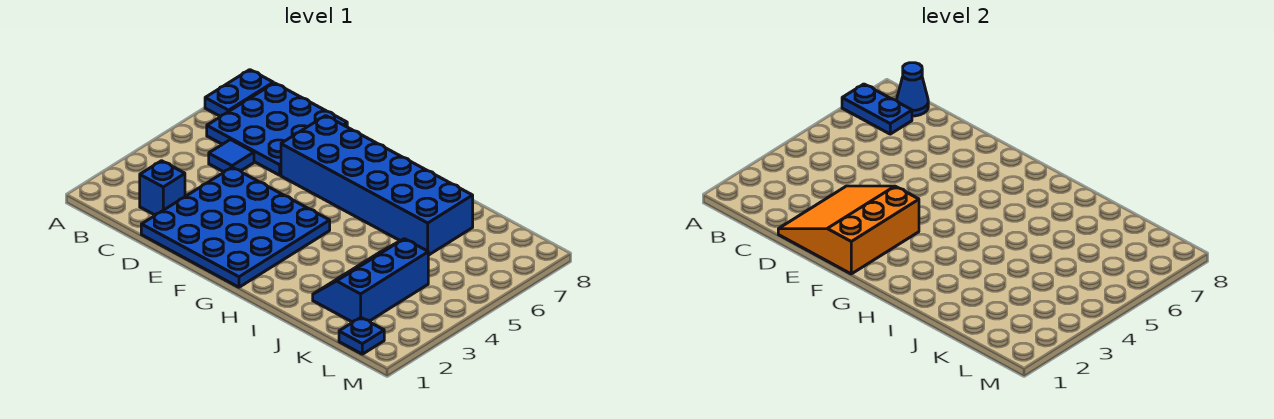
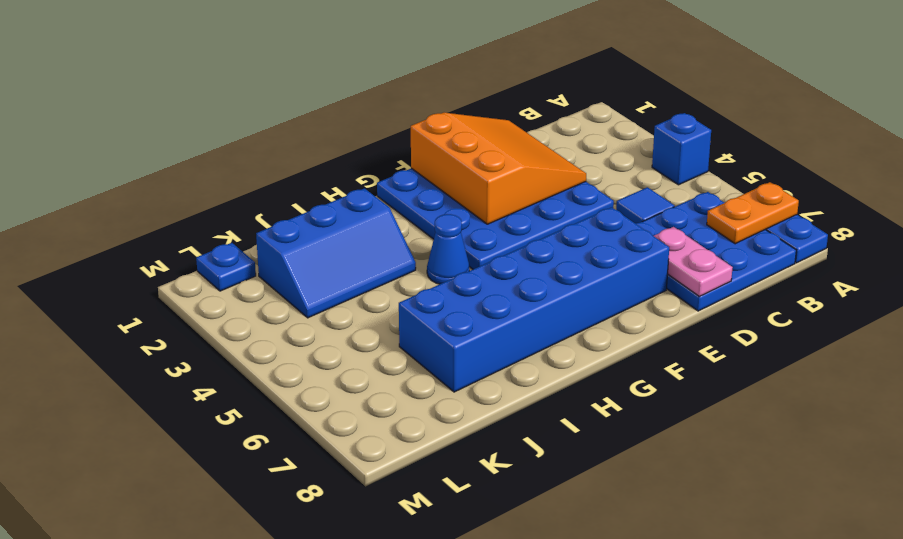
blue 1x2 plate [842,84,912,134] -> orange 1x2 plate [707,182,799,244]
blue 1x1 cone [896,63,928,116] -> blue 1x1 cone moved to [427,214,469,284]
blue 1x1 brick [140,161,185,215] -> blue 1x1 brick moved to [652,113,711,185]
none -> pink 1x2 plate [654,227,733,296]
blue 2x3 slope [313,239,428,322] -> blue 2x3 slope turned to [256,188,416,318]

